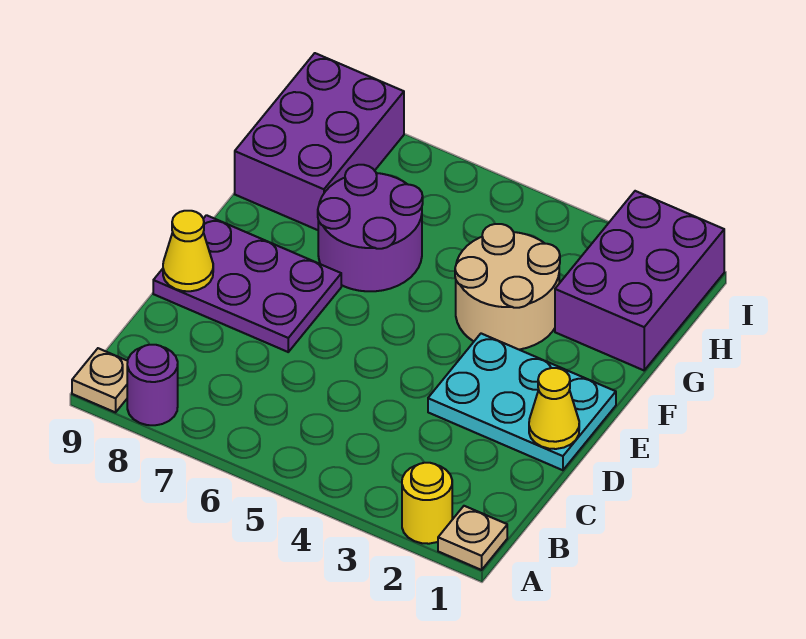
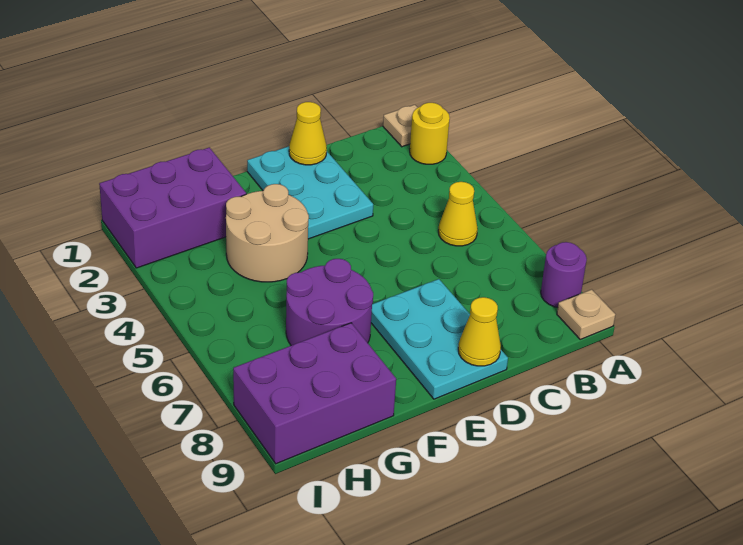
none -> yellow 1x1 cone [438,182,478,246]
purple 2x3 plate [153,215,341,352] -> cyan 2x3 plate [371,279,508,399]

